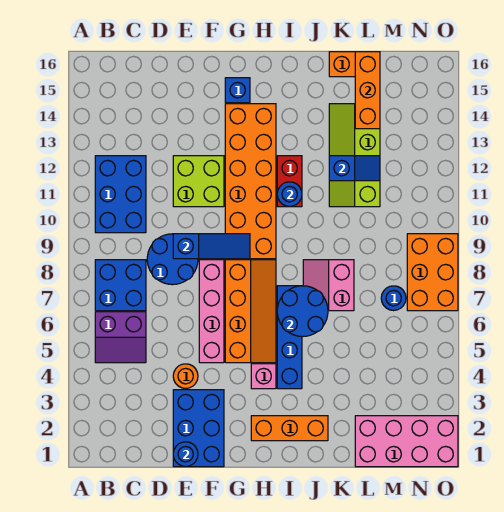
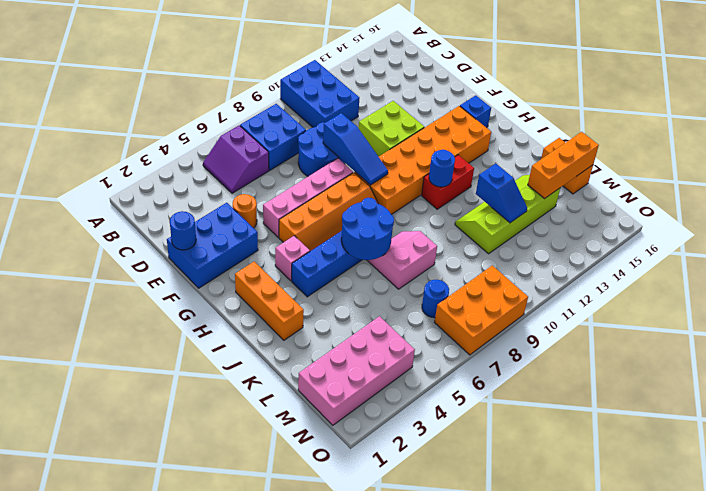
blue 2x3 brick [95,156,146,233] -> blue 2x3 brick turned to [280,60,359,127]
pink 2x4 brick [355,416,458,467] -> pink 2x4 brick turned to [298,316,415,425]

